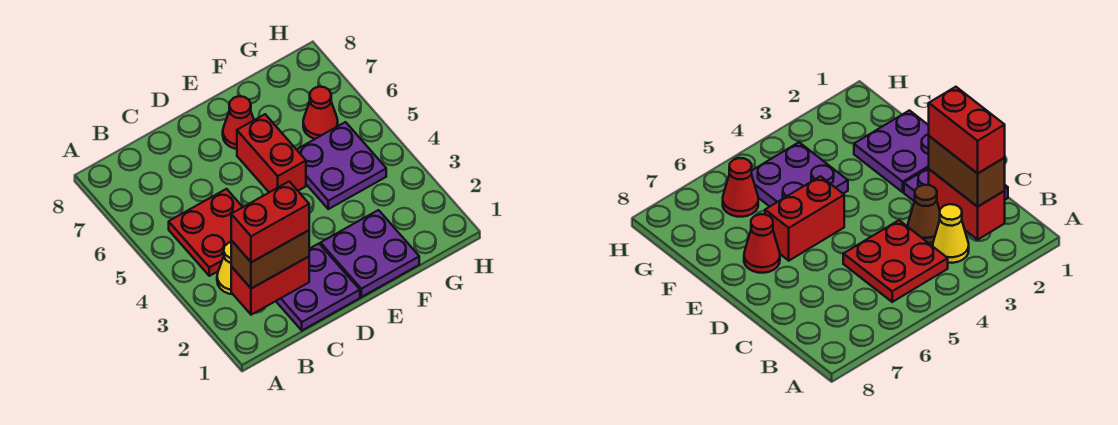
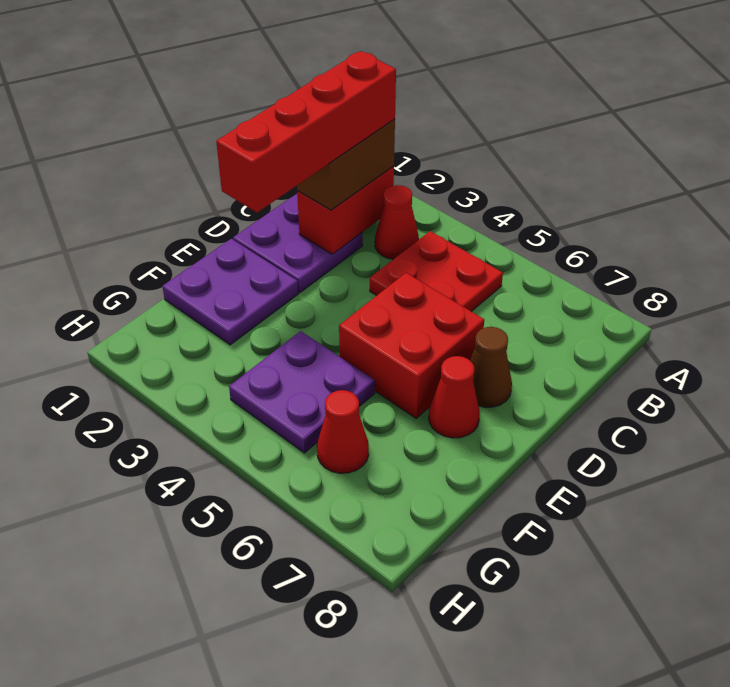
red 1x2 brick [231,181,309,262] -> red 1x4 brick [216,51,396,212]
yellow 1x1 cone [217,242,232,294] -> red 1x1 cone [375,185,419,259]
brown 1x1 cone [908,185,940,243] -> brown 1x1 cone moved to [470,327,512,407]
red 1x2 brick [237,114,306,192] -> red 2x2 brick [339,273,484,418]

